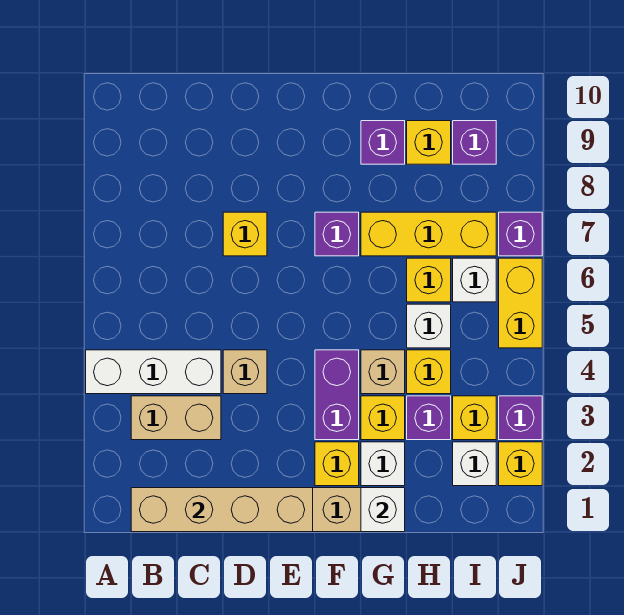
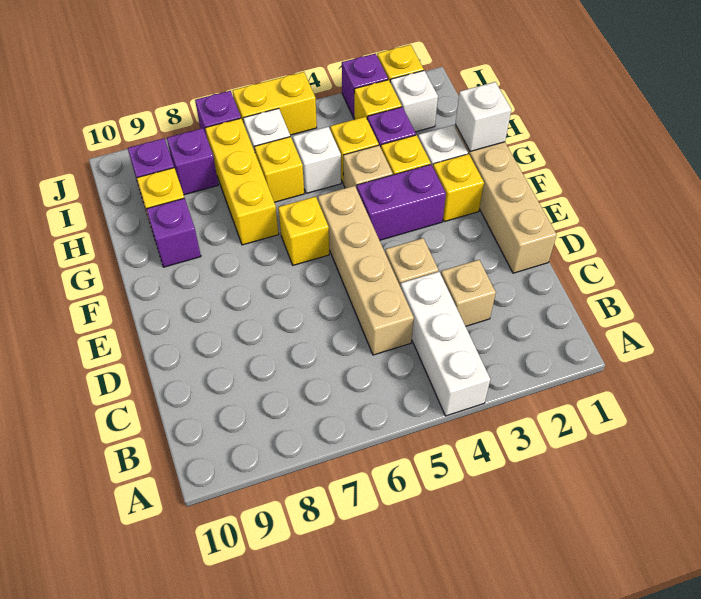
tan 1x4 brick [131,488,313,532] -> tan 1x4 brick moved to [318,186,414,355]
tan 1x2 brick [131,396,221,440] -> tan 1x1 brick [441,260,496,326]
yellow 1x1 brick [223,212,267,256] -> yellow 1x1 brick moved to [278,197,329,265]
purple 1x1 brick [315,212,359,256] -> purple 1x1 brick moved to [167,128,218,195]

